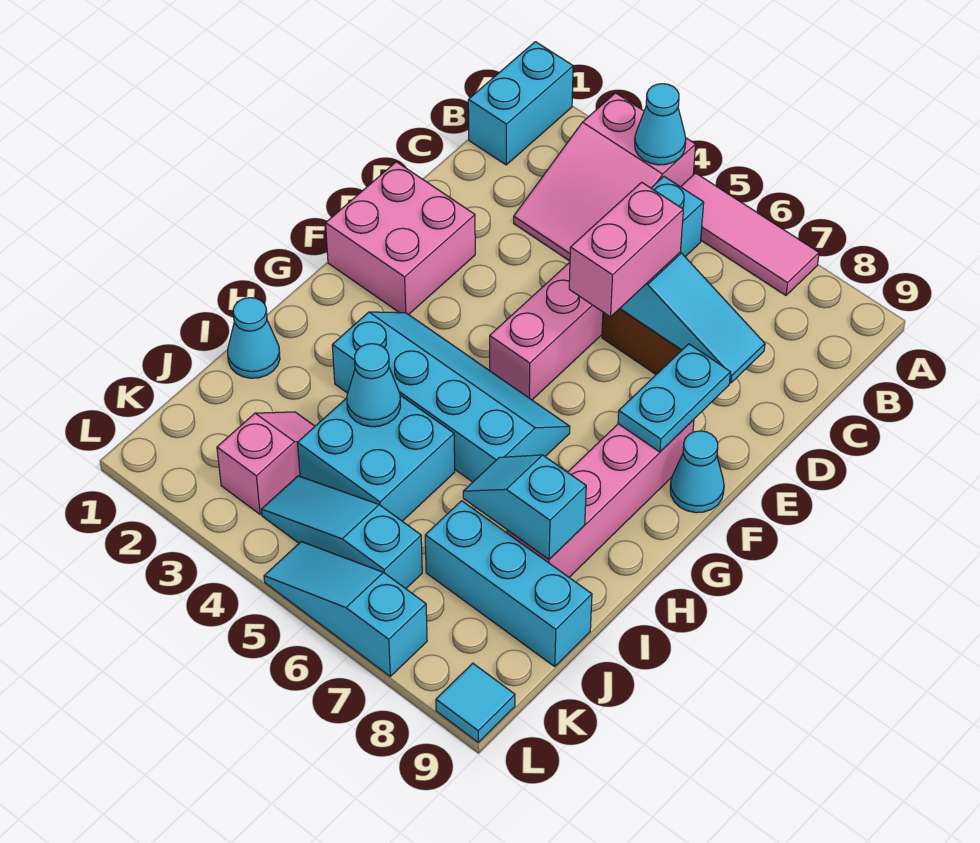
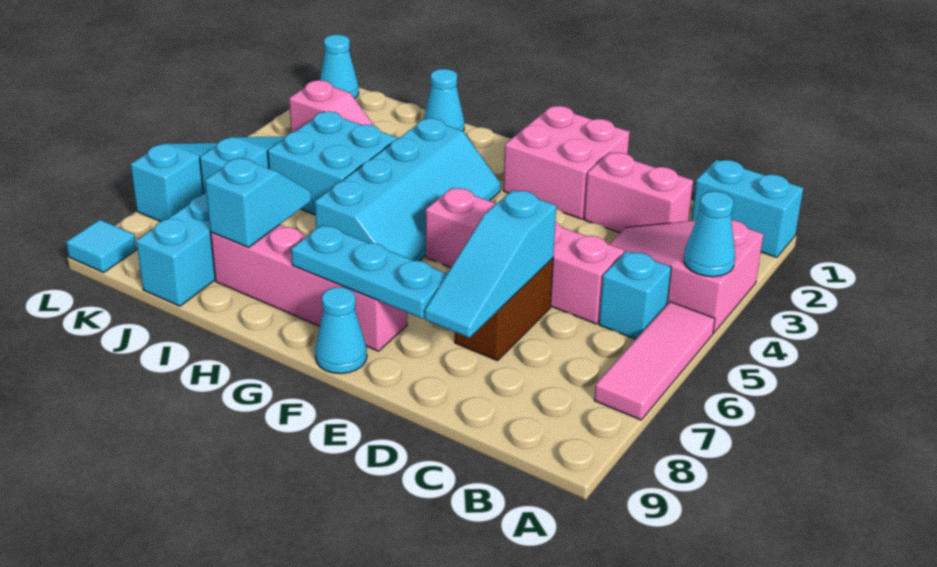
pink 1x2 brick [569,182,683,317] -> pink 1x2 brick moved to [584,152,693,233]
cyan 1x2 plate [618,344,731,452] -> cyan 1x3 plate [291,225,447,319]
cyan 1x1 cone [347,344,401,427] -> cyan 1x1 cone moved to [320,35,359,99]

